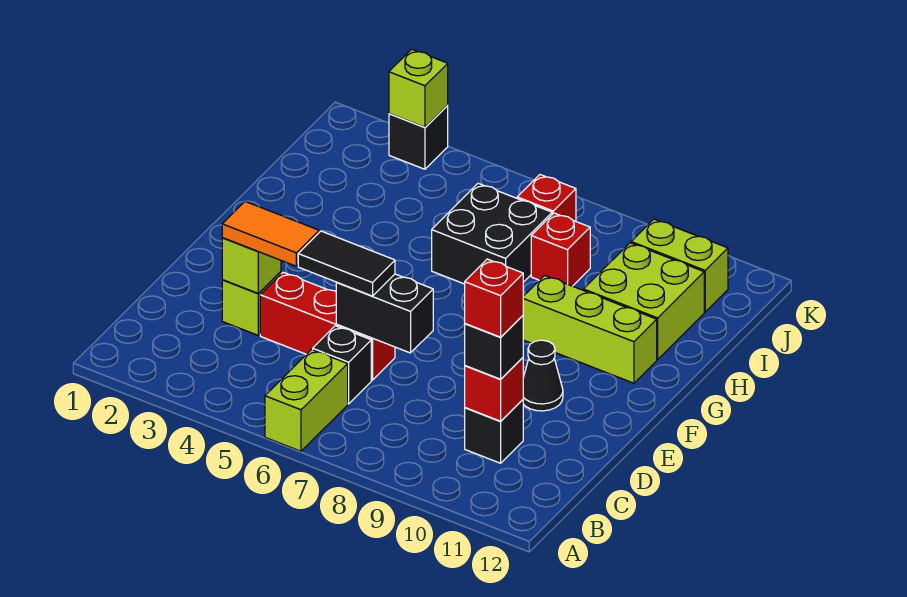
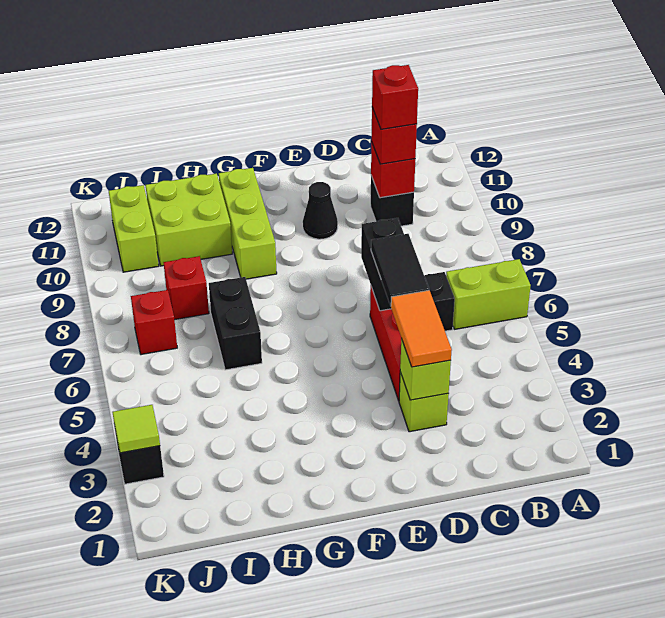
black 1x1 brick [465,316,523,379] -> red 1x1 brick [372,108,417,164]
black 2x2 brick [432,183,552,284] -> black 1x2 brick [209,277,262,370]
lime 1x1 brick [389,49,448,127] -> lime 1x1 tile [112,405,160,453]

